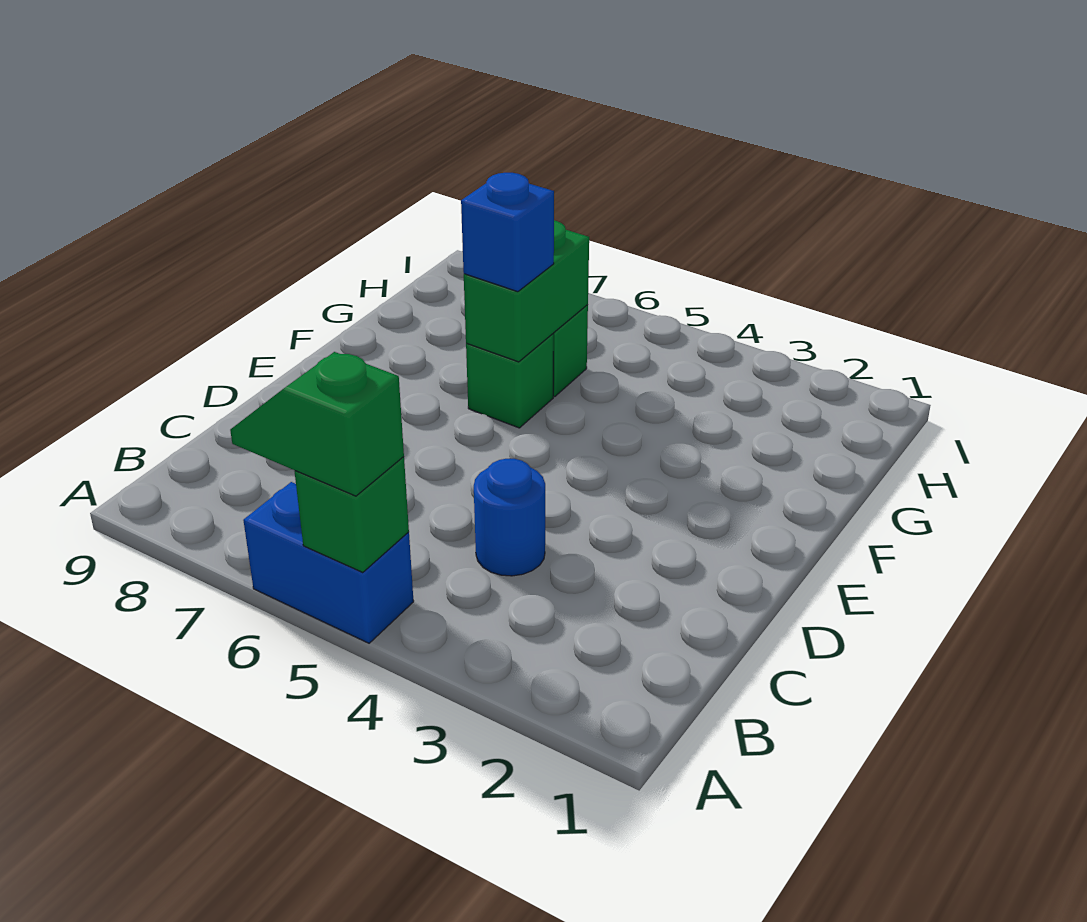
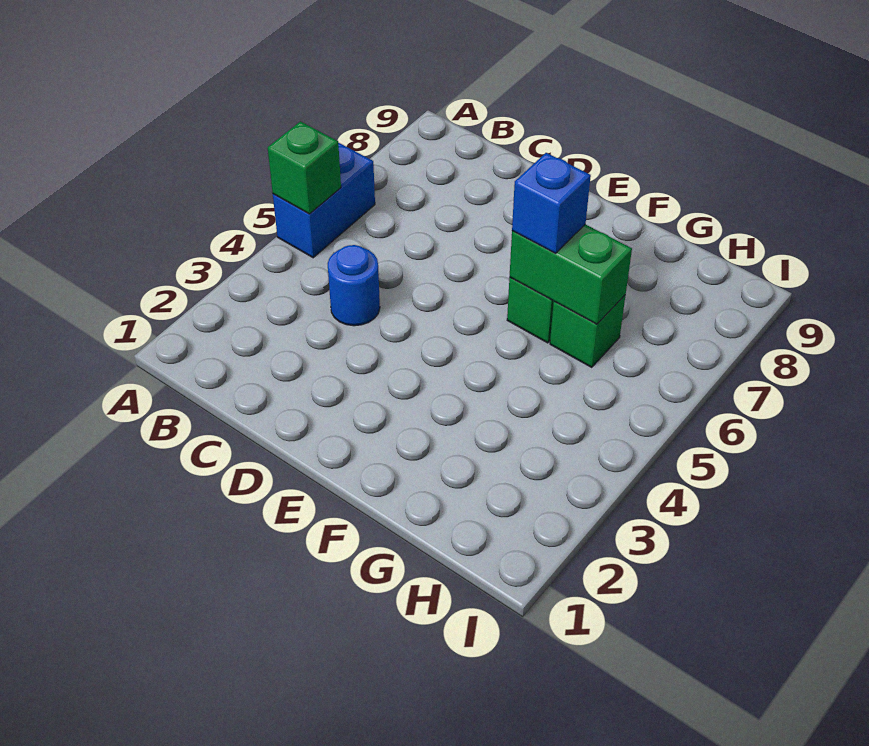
green 1x2 slope [230,352,404,496] -> none

